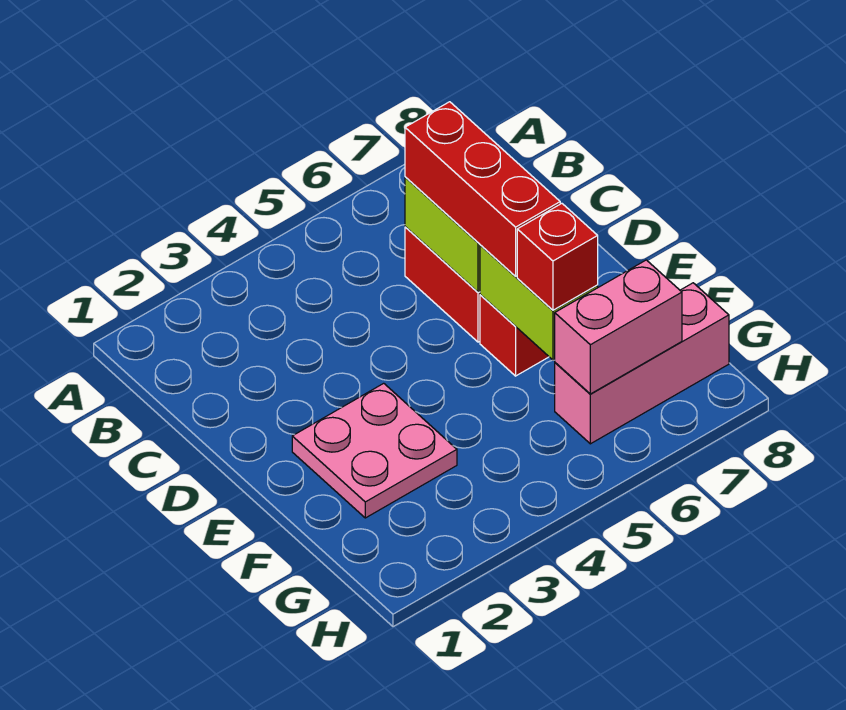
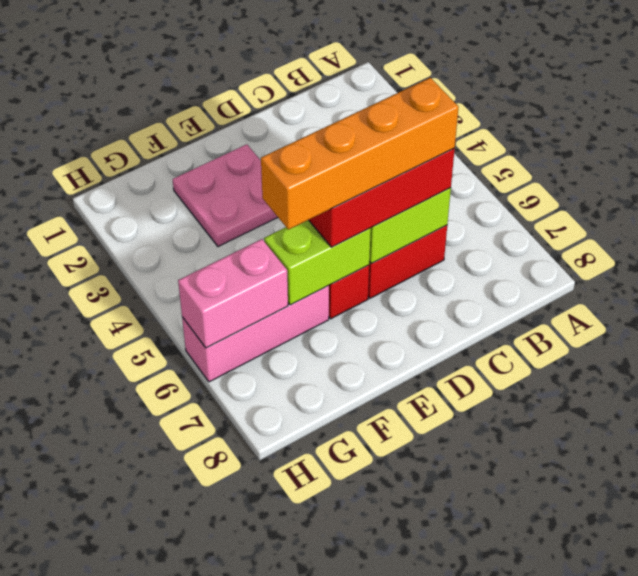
none -> orange 1x4 brick [261,78,459,230]
red 1x1 brick [517,203,598,310] -> none
pink 1x3 brick [555,283,729,444] -> pink 1x3 brick turned to [182,286,329,382]
pink 1x2 brick [555,260,682,394] -> pink 1x2 brick turned to [178,239,288,348]

